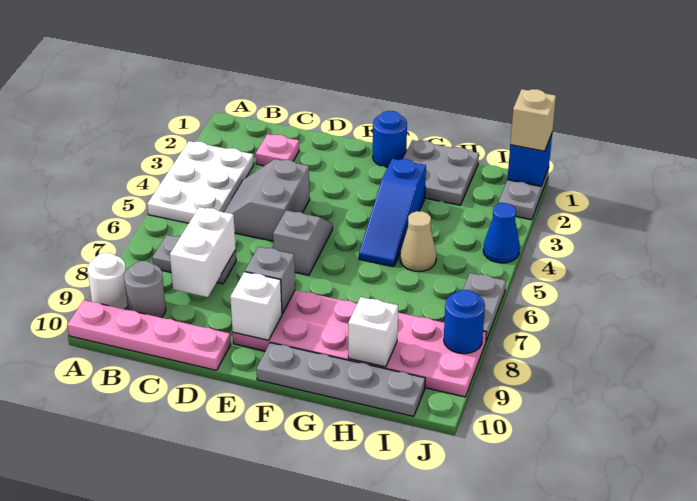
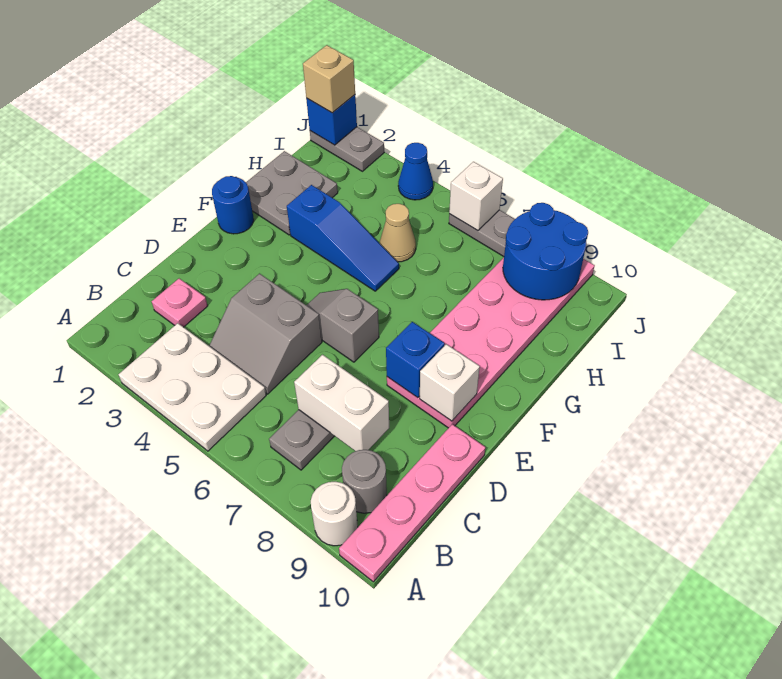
grey 1x1 brick [245,247,295,314] -> blue 1x1 brick [386,322,445,398]
grey 1x4 plate [257,343,425,416] -> none
white 1x1 brick [348,297,398,367] -> white 1x1 brick moved to [449,162,503,231]
blue 1x1 round brick [444,290,485,354] -> blue 2x2 round brick [503,203,588,300]

